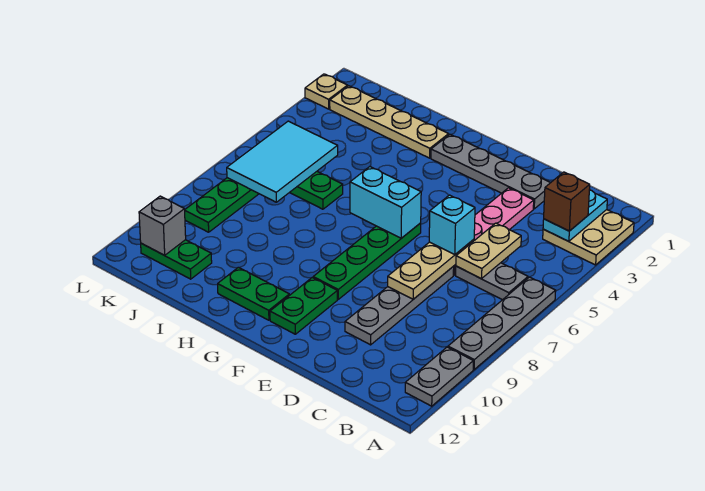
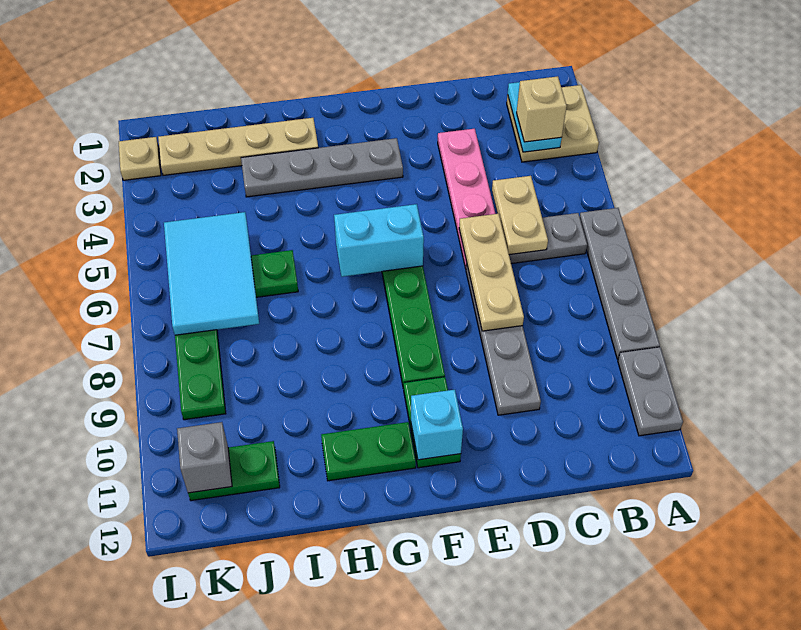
brown 1x1 brick [544,172,590,231] -> tan 1x1 brick [517,76,567,142]
grey 1x4 plate [431,134,550,209] -> grey 1x4 plate moved to [241,138,403,197]
cyan 1x1 brick [429,195,475,254] -> cyan 1x1 brick moved to [411,390,463,460]

